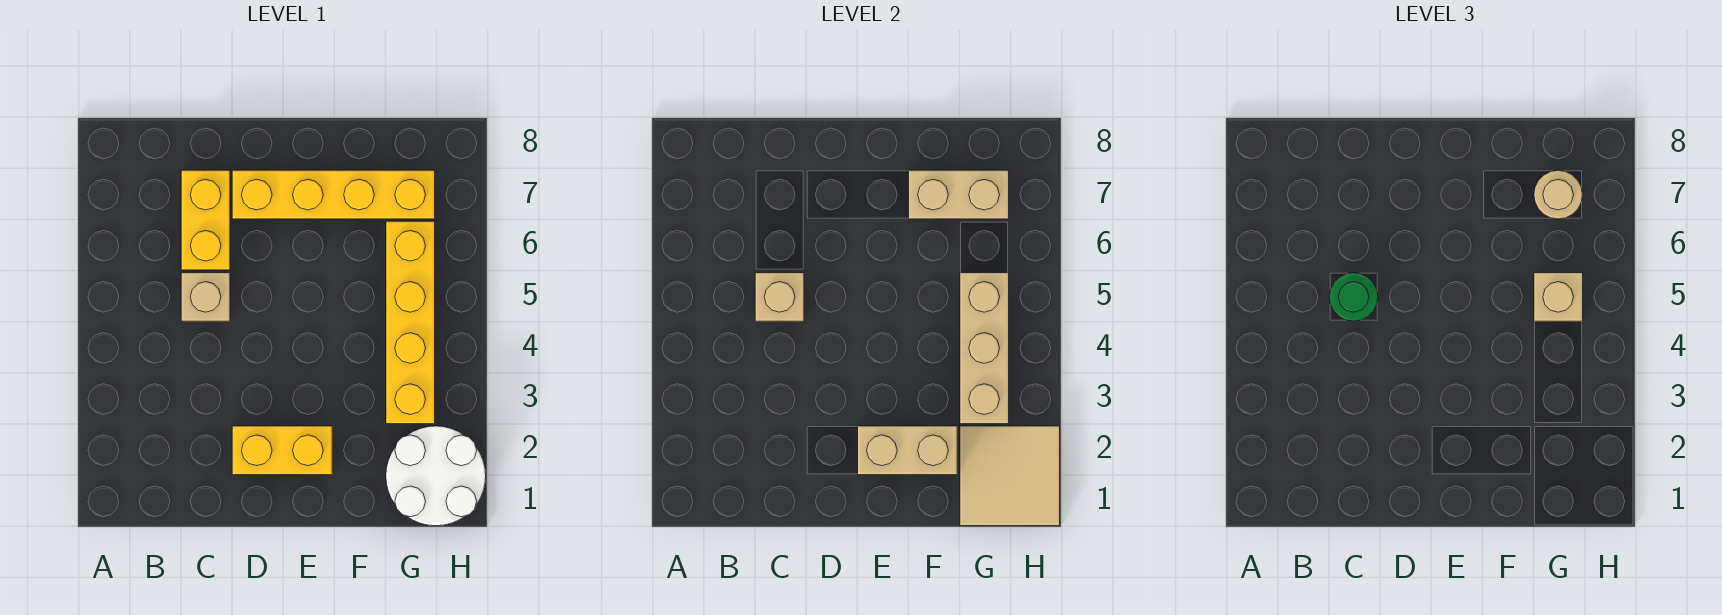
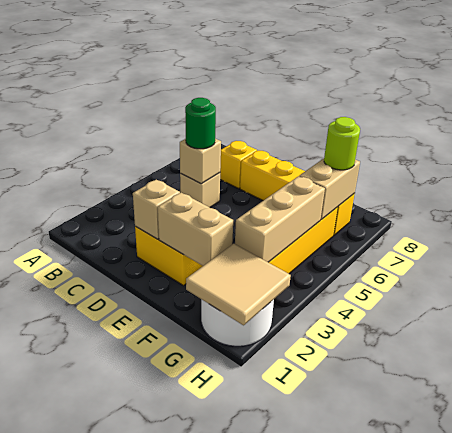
yellow 1x2 brick [181,170,230,270] -> yellow 1x1 brick [220,141,257,188]
tan 1x2 brick [909,170,1009,219] -> tan 1x2 brick turned to [299,159,360,220]
tan 1x1 brick [1534,273,1583,321] -> tan 1x1 brick moved to [133,180,180,239]
tan 1x1 round brick [1534,170,1583,219] -> lime 1x1 round brick [324,117,360,170]

